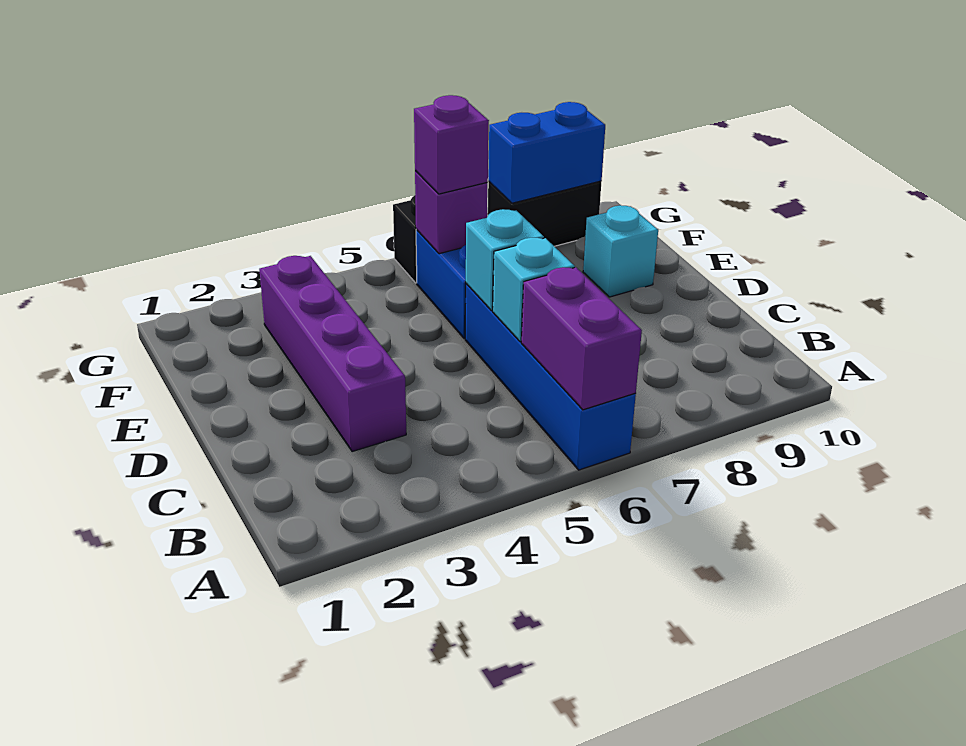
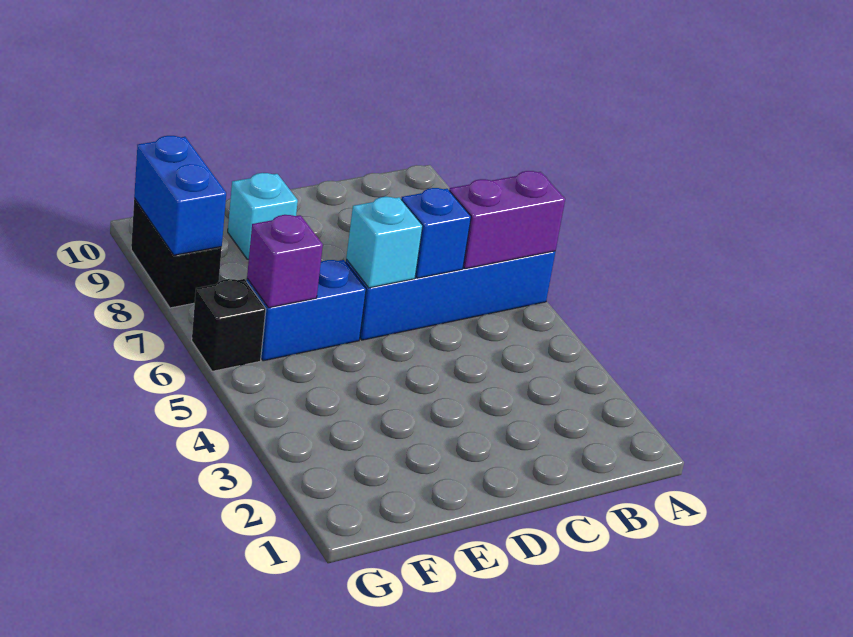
purple 1x4 brick [259,256,406,452] -> none
cyan 1x1 brick [493,238,575,342] -> blue 1x1 brick [401,188,471,278]
purple 1x1 brick [414,95,489,194] -> none

